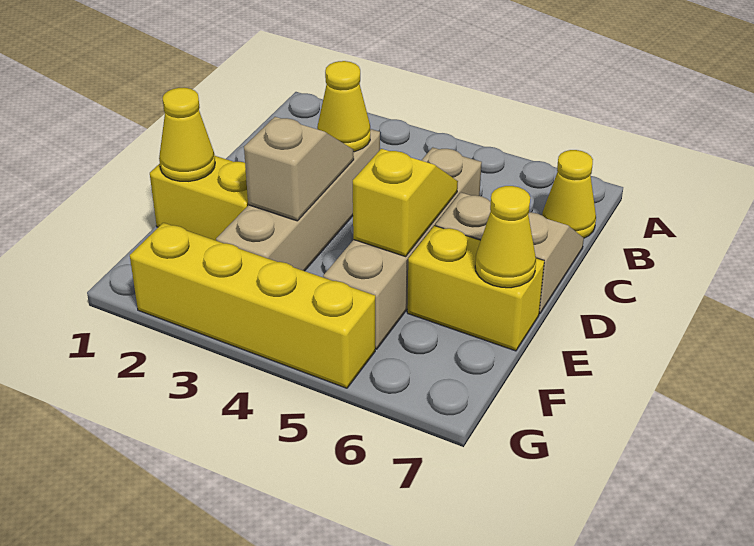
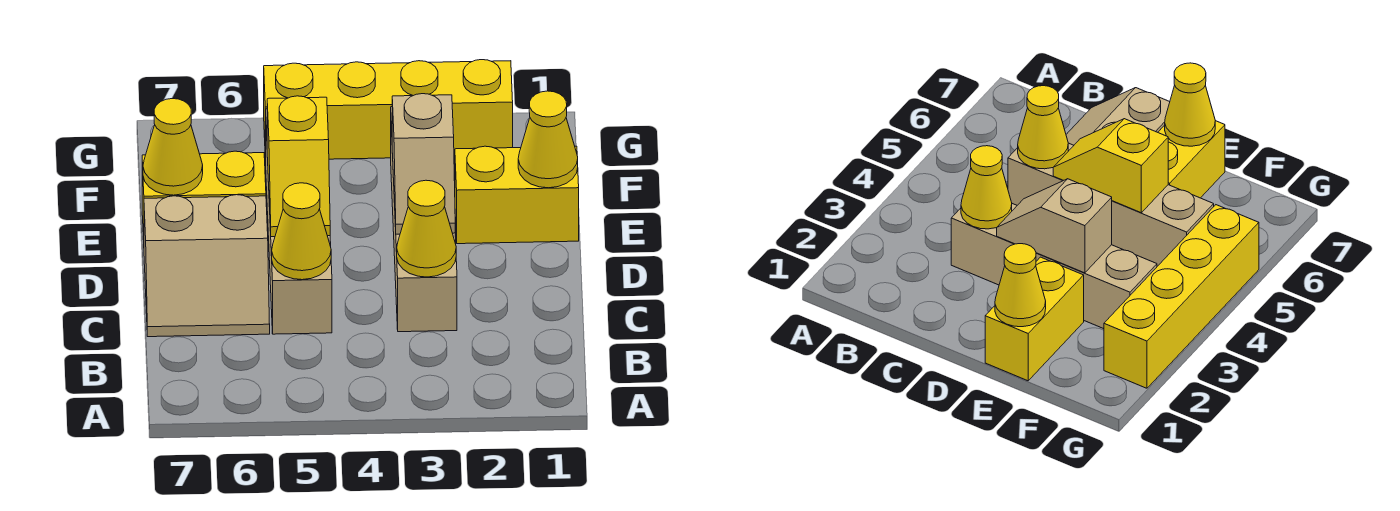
yellow 1x1 cone [542,150,596,238] -> yellow 1x1 cone moved to [272,183,331,280]

